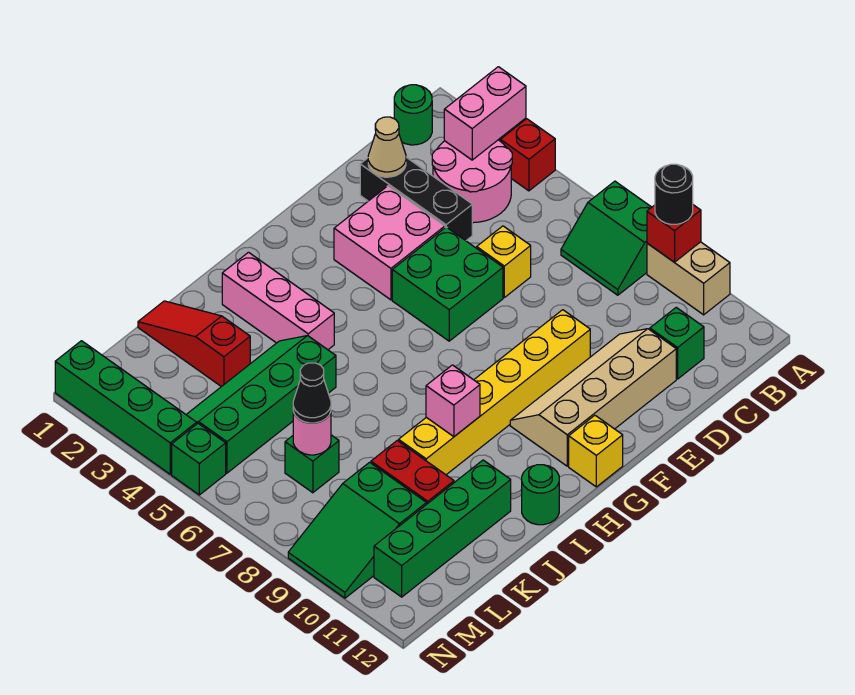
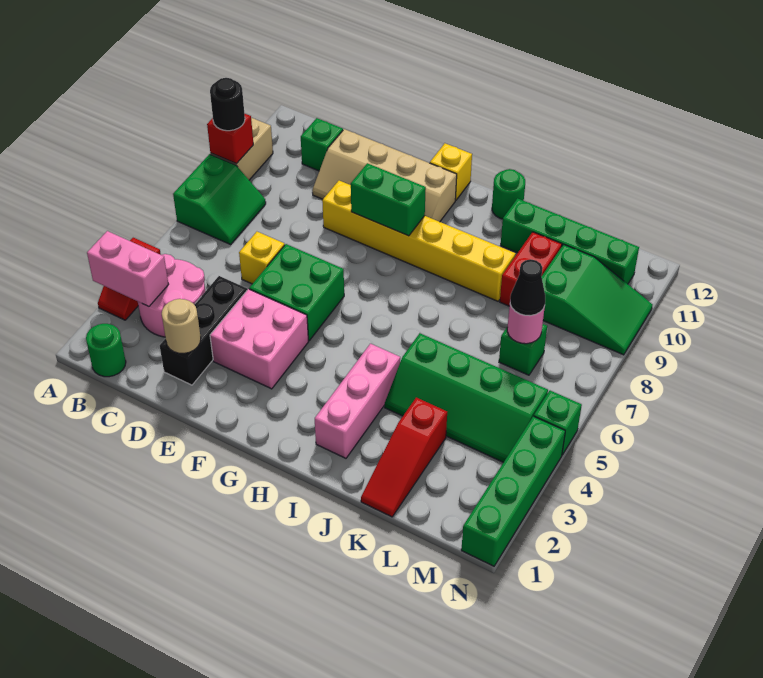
tan 1x1 cone [368,117,406,177] -> tan 1x1 round brick [162,299,201,353]
none -> green 1x2 brick [351,163,426,236]
pink 1x1 brick [426,365,480,437] -> none

